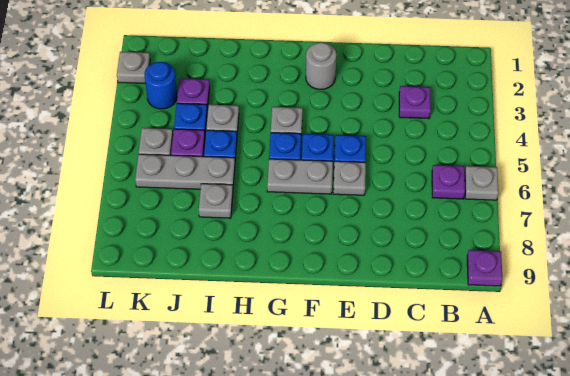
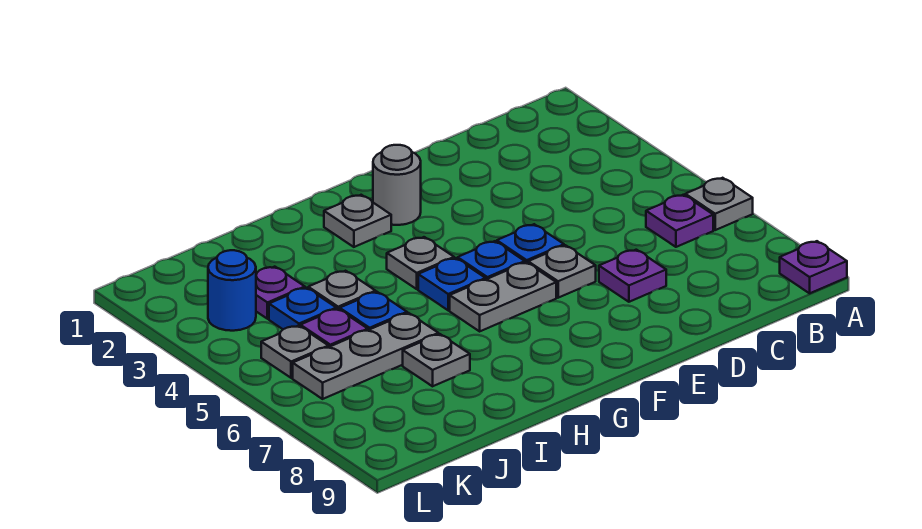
purple 1x1 plate [399,86,431,119] -> purple 1x1 plate moved to [599,250,666,302]
grey 1x1 plate [117,52,150,83] -> grey 1x1 plate moved to [324,195,391,247]

